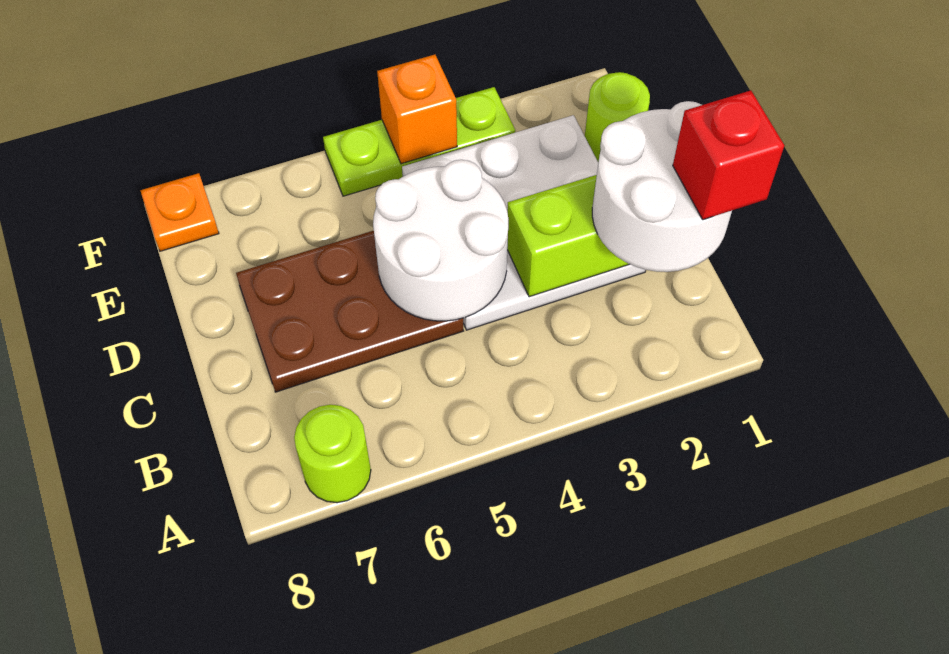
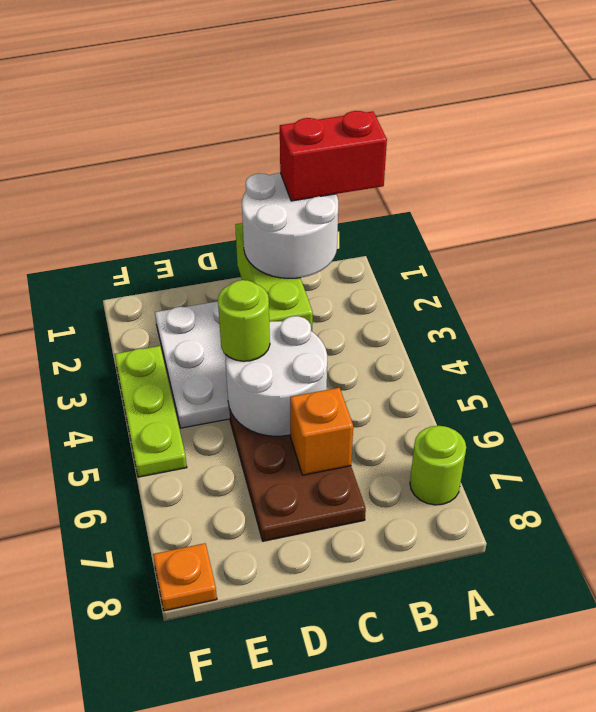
red 1x1 brick [673,90,784,220] -> red 1x2 brick [280,111,387,201]
lime 1x1 round brick [585,72,650,162] -> lime 1x1 round brick moved to [218,280,270,361]
orange 1x1 brick [377,55,457,164] -> orange 1x1 brick moved to [290,388,353,475]

